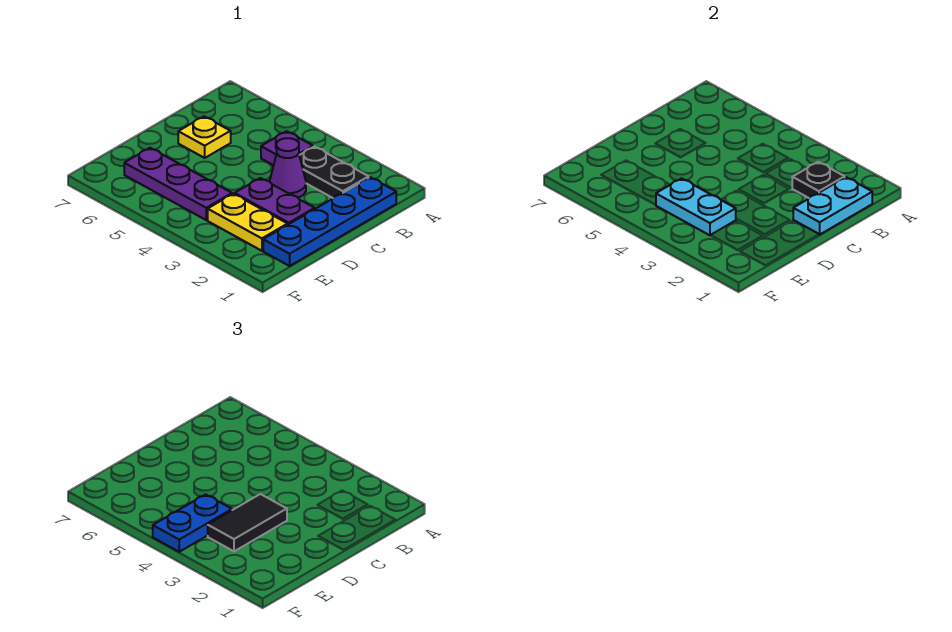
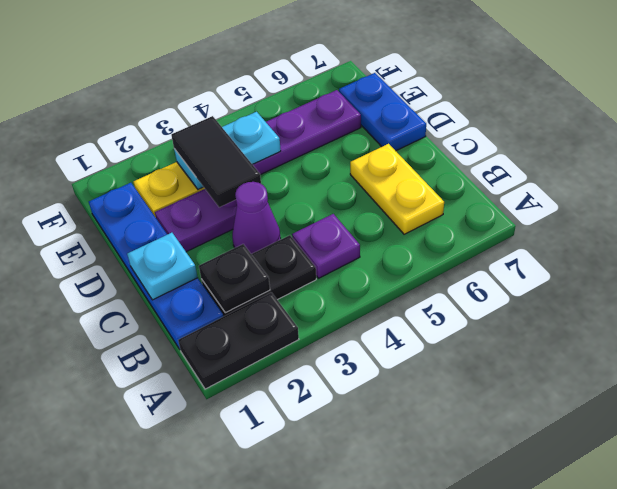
none -> black 1x2 plate [178,292,299,389]
cyan 1x2 plate [793,177,872,234] -> cyan 1x1 plate [127,233,198,300]
yellow 1x1 plate [178,116,231,158] -> yellow 1x2 plate [350,144,444,234]
blue 1x2 plate [153,494,232,552] -> blue 1x2 plate moved to [339,73,426,151]

